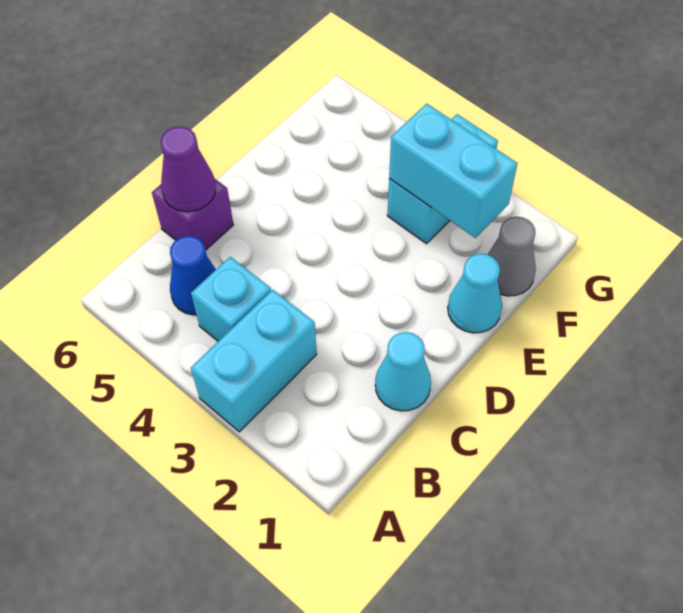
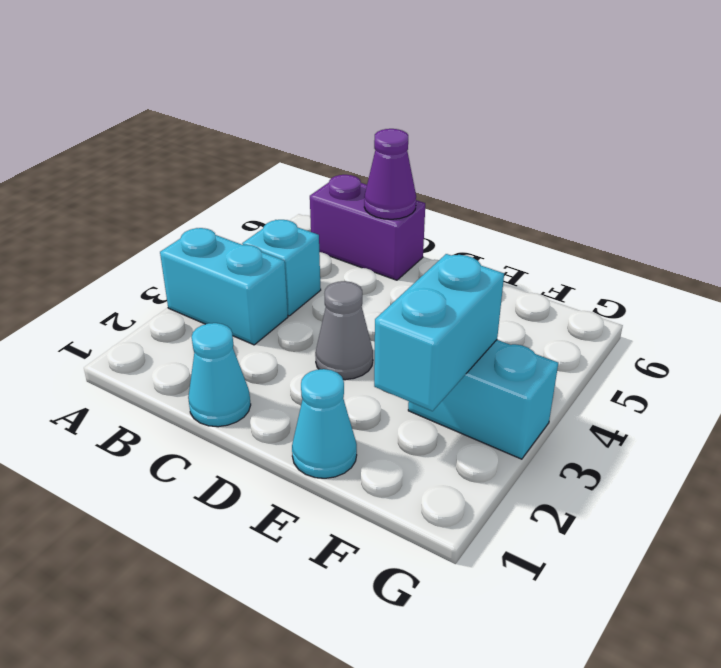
blue 1x1 cone [170,236,216,315] -> none
purple 1x1 brick [152,179,233,250] -> purple 1x2 brick [310,175,425,280]
grey 1x1 cone [488,217,536,296] -> grey 1x1 cone moved to [315,281,373,380]

